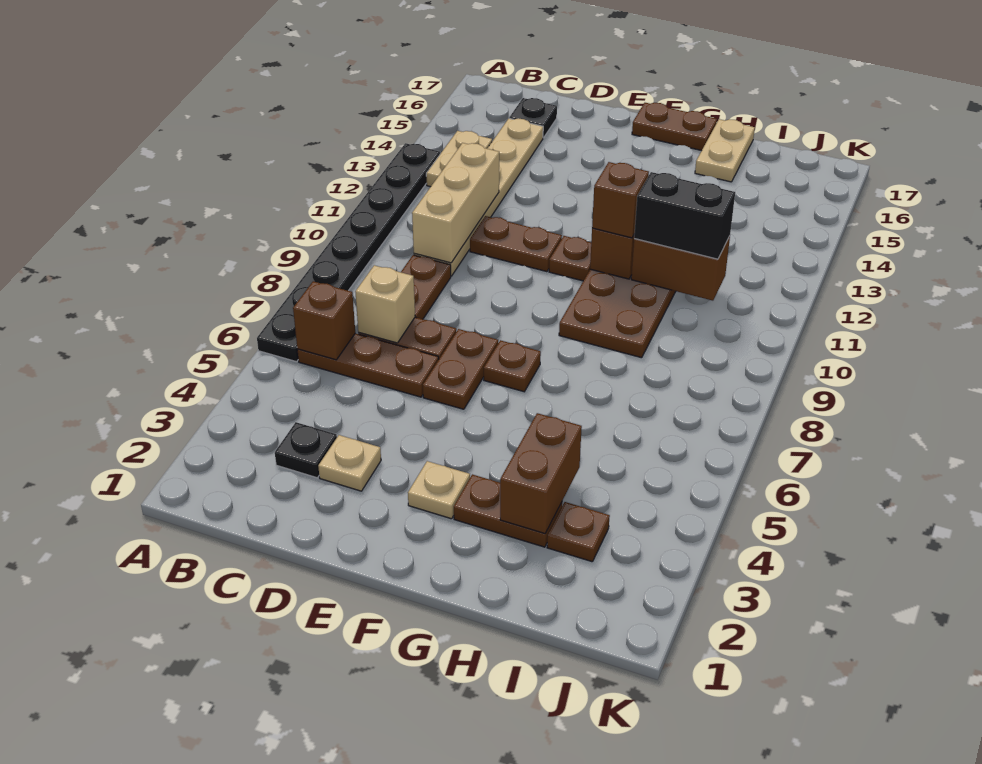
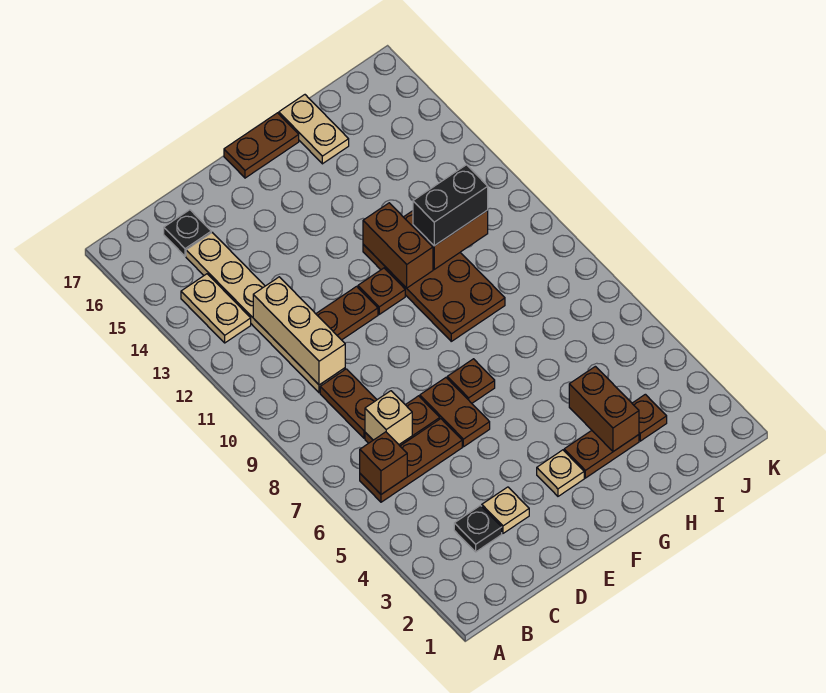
black 1x8 plate [257,143,440,362] -> none
brown 1x1 brick [592,162,649,238] -> none

